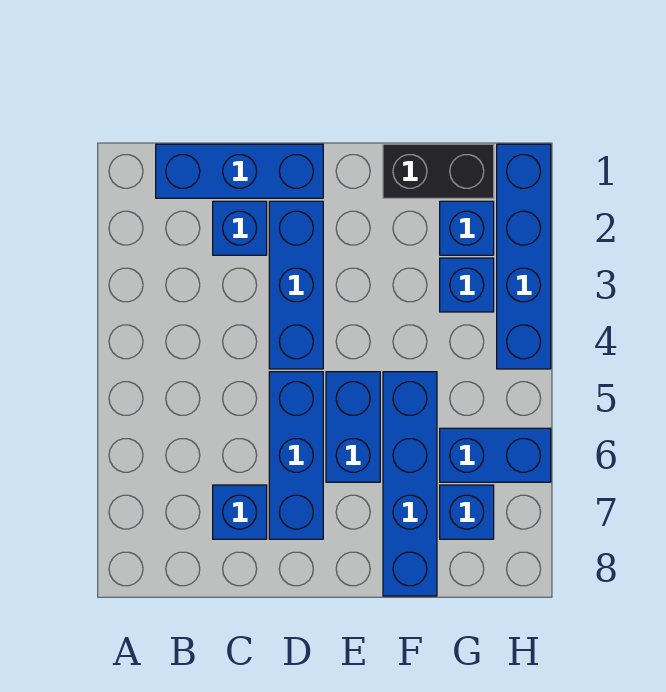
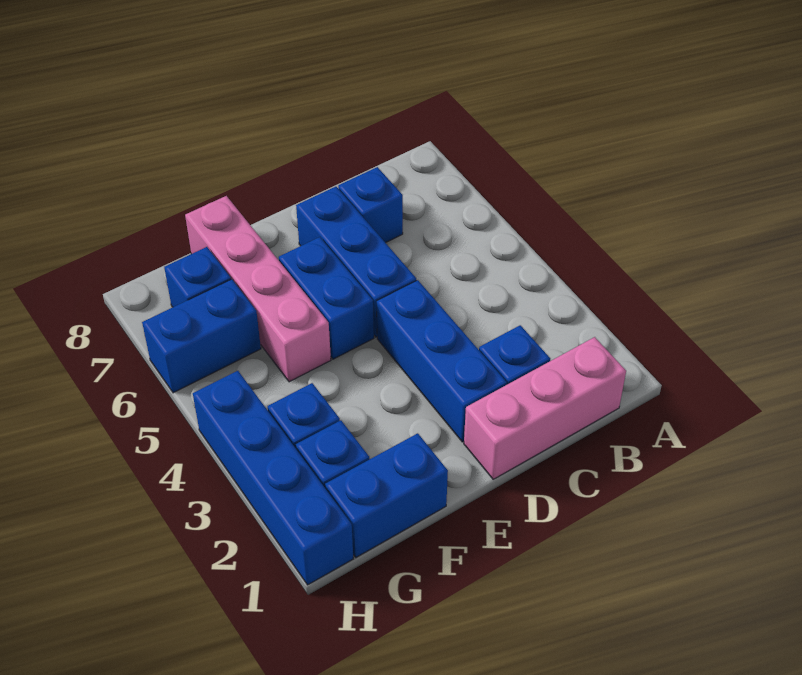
blue 1x3 brick [156,144,323,198] -> pink 1x3 brick [464,337,626,479]
black 1x2 brick [383,144,494,198] -> blue 1x2 brick [325,433,448,557]
blue 1x4 brick [383,372,437,596] -> pink 1x4 brick [185,196,331,382]

